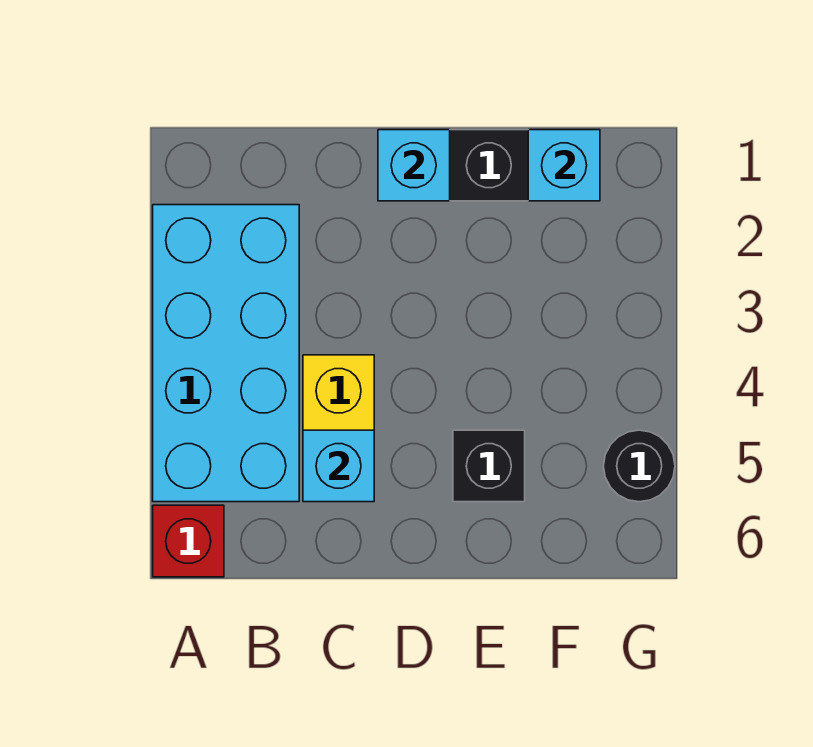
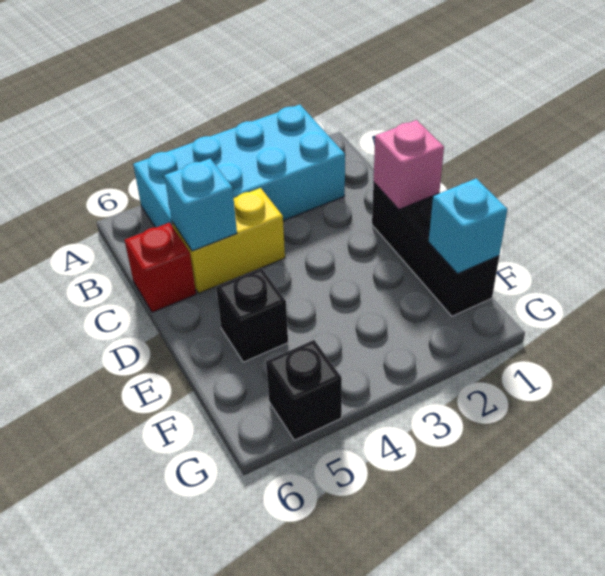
red 1x1 brick [153,505,224,577] -> red 1x1 brick moved to [125,223,196,312]
cyan 1x1 brick [378,130,450,201] -> pink 1x1 brick [374,120,444,209]
black 1x1 round brick [604,430,675,502] -> black 1x1 brick [266,340,342,440]

